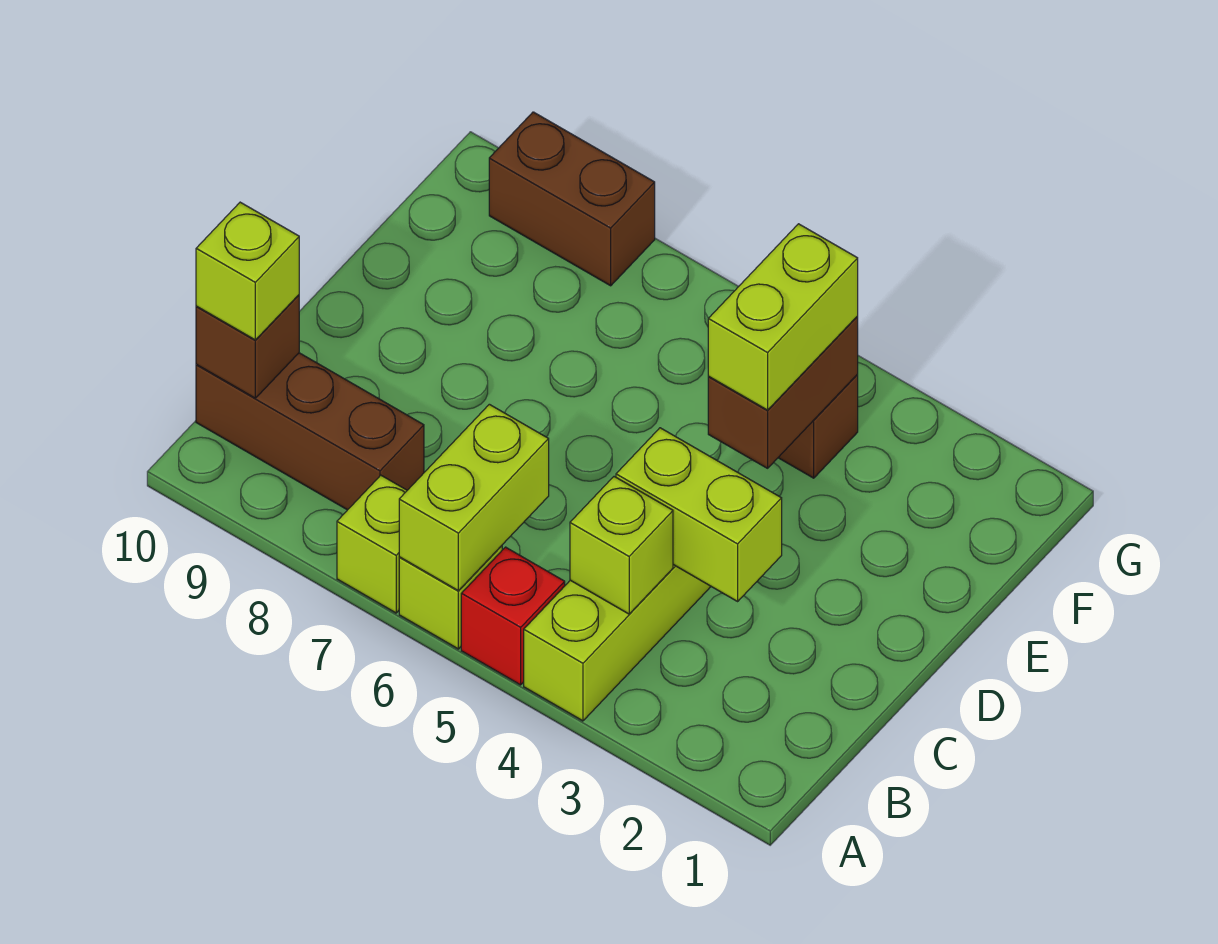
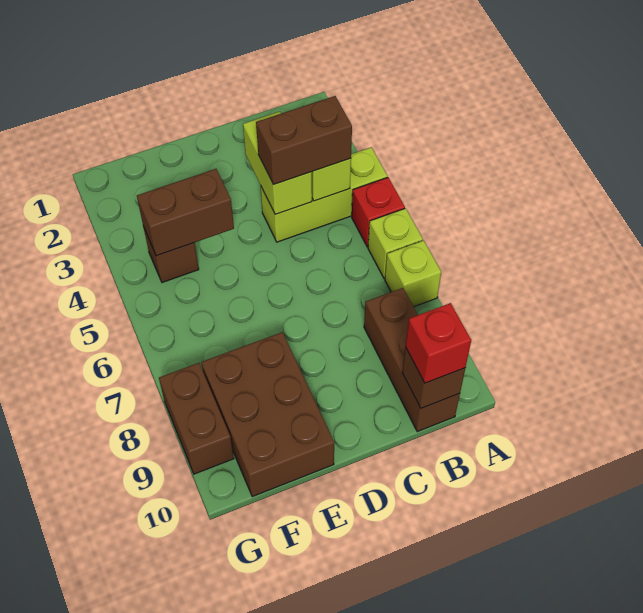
lime 1x2 brick [399,404,549,591] -> none
none -> brown 1x2 brick [256,96,352,185]
lime 1x1 brick [196,202,299,340] -> red 1x1 brick [406,303,471,383]
lime 1x2 brick [708,224,858,410] -> none
none -> brown 2x3 brick [201,332,334,497]

